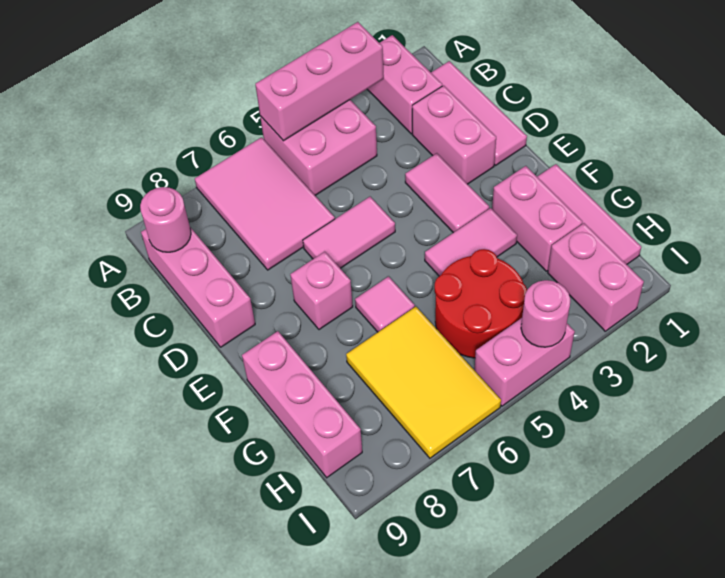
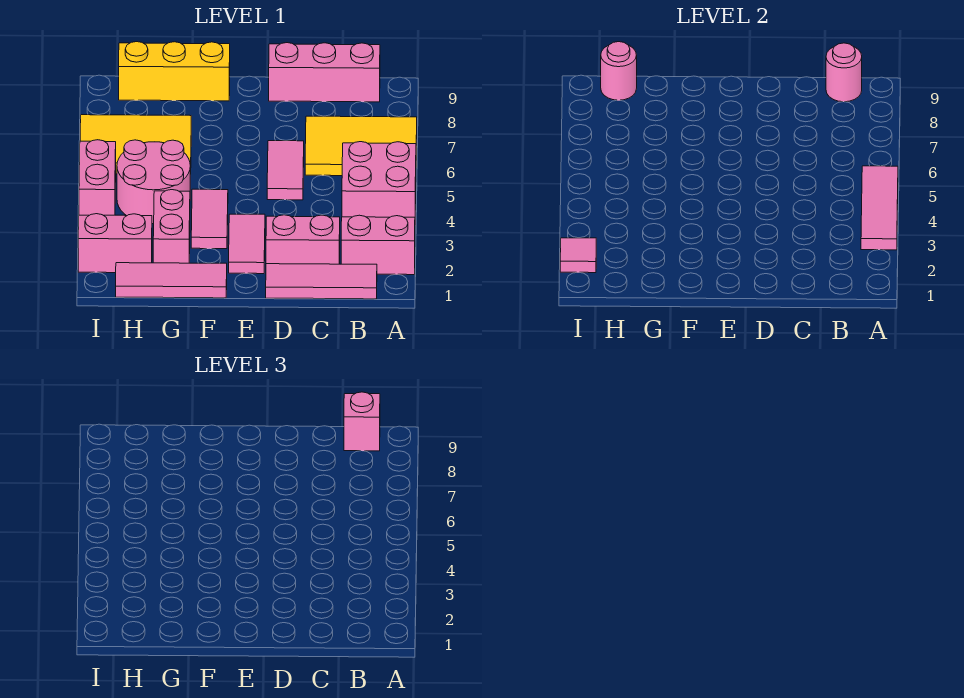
pink 1x3 brick [255,22,384,141] -> pink 1x3 tile [861,166,898,250]
pink 2x3 tile [195,137,335,270] -> yellow 2x3 tile [305,116,417,176]
pink 1x2 tile [405,153,489,233] -> pink 1x2 tile turned to [229,214,265,274]
pink 1x1 brick [290,252,353,330] -> pink 1x1 brick moved to [344,392,380,451]
pink 1x2 brick [492,166,582,271] -> pink 1x2 brick turned to [153,190,190,263]
pink 1x1 tile [355,277,415,332] -> pink 1x1 tile moved to [560,238,596,273]
pink 1x3 brick [242,331,362,478] -> yellow 1x3 brick [119,42,230,101]
red 2x2 round brick [435,249,527,358] -> pink 2x2 round brick [117,140,190,224]
pink 1x1 round brick [521,280,570,347] -> pink 1x1 round brick moved to [601,42,637,100]

